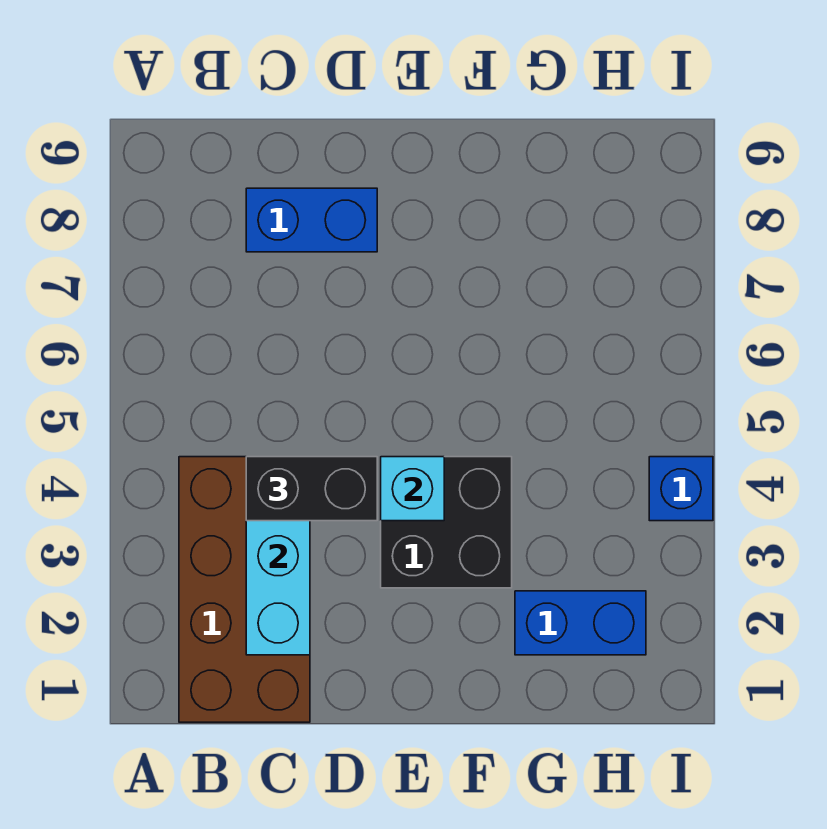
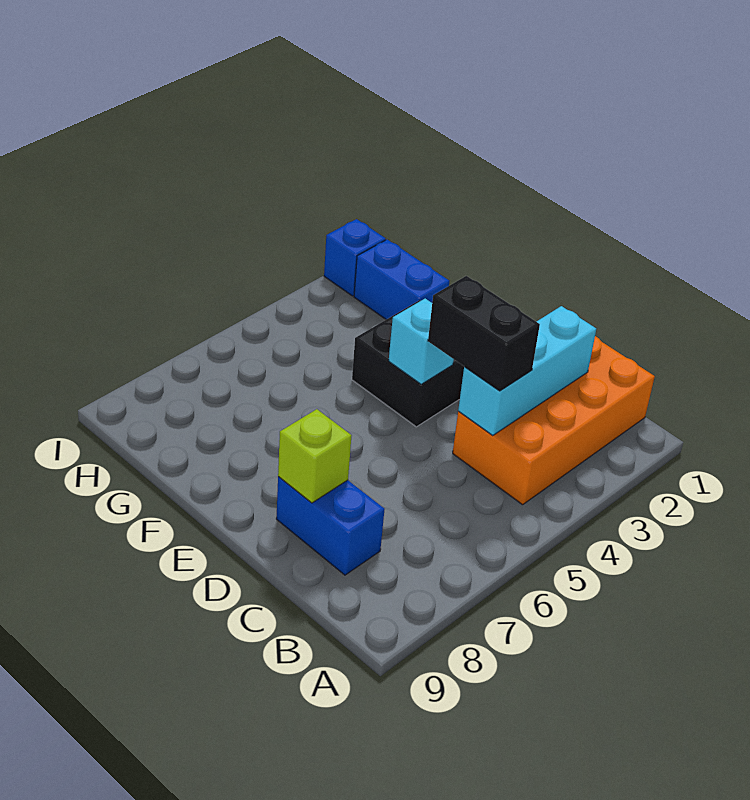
brown 2x4 brick [179,457,310,722] -> orange 2x4 brick [453,336,655,505]
none -> lime 1x1 brick [278,409,352,503]
blue 1x1 brick [649,457,713,521] -> blue 1x1 brick moved to [324,219,386,296]

